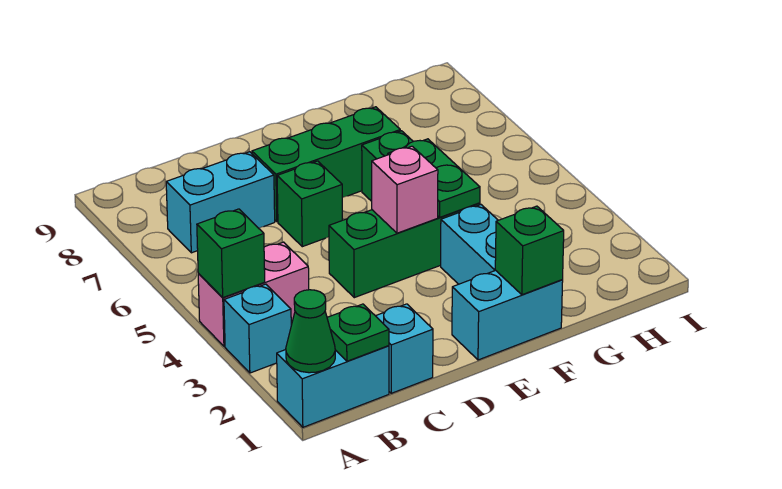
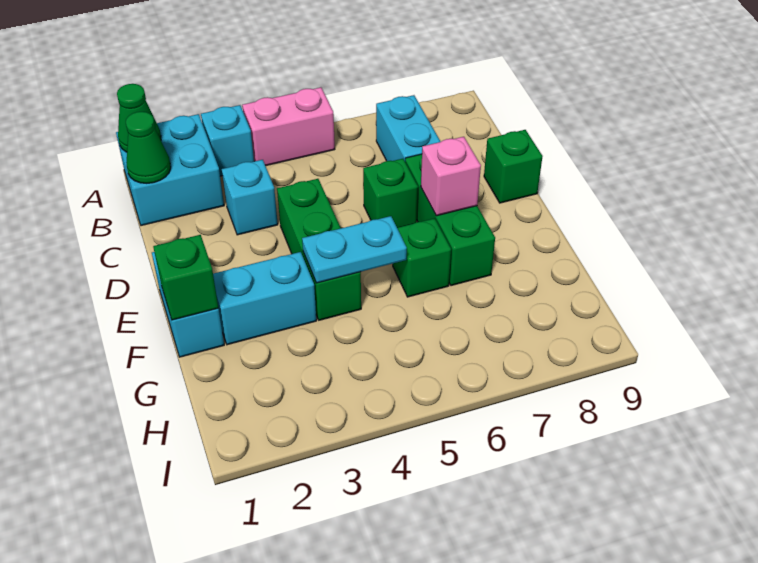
cyan 1x2 brick [277,346,389,427] -> cyan 2x2 brick [116,114,224,226]
pink 1x2 brick [198,242,309,346] -> pink 1x2 brick turned to [242,87,335,166]
green 1x1 brick [197,209,265,298] -> green 1x1 brick moved to [484,130,543,203]
green 1x1 plate [327,304,389,361] -> green 1x1 cone [126,112,171,183]
cyan 1x1 brick [376,304,433,393] -> cyan 1x1 brick moved to [222,160,278,235]
pink 1x1 brick [372,146,438,233] -> pink 1x1 brick moved to [421,137,481,216]
green 1x2 plate [388,139,480,217] -> cyan 1x2 plate [302,216,407,283]

